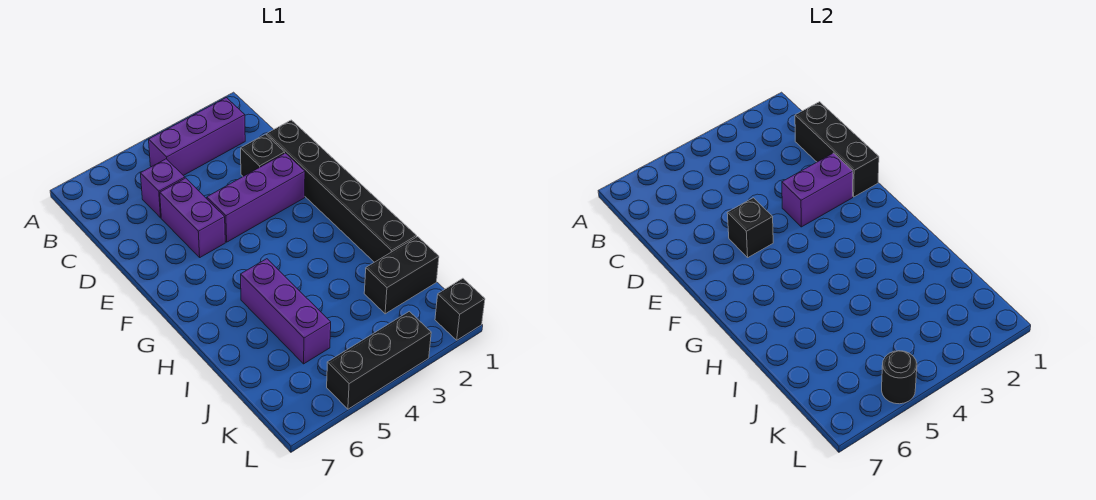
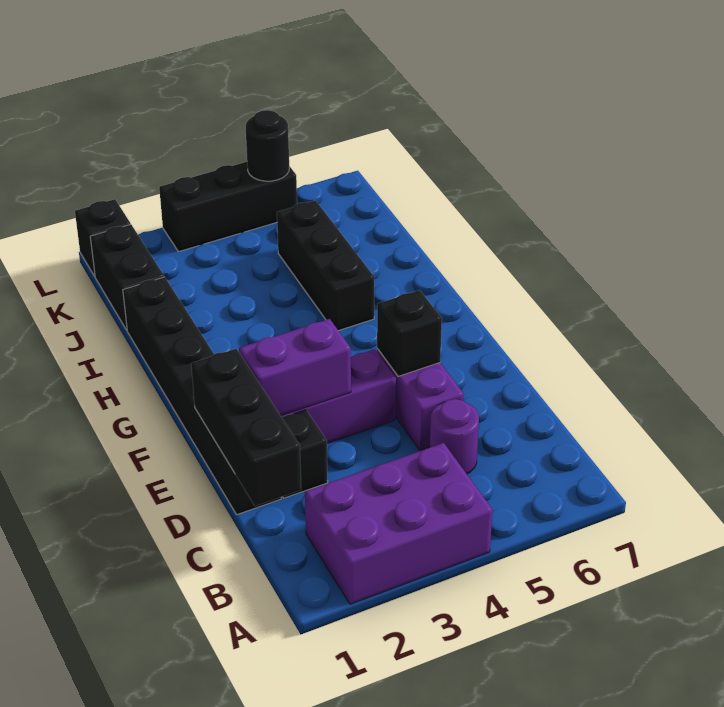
purple 1x3 brick [149,97,245,176] -> purple 2x3 brick [305,443,493,604]
purple 1x1 brick [140,159,185,218] -> purple 1x1 round brick [430,399,479,474]
purple 1x3 brick [241,259,331,364] -> black 1x3 brick [277,201,375,331]
black 1x2 brick [364,237,439,314] -> black 1x2 brick turned to [90,224,164,330]

